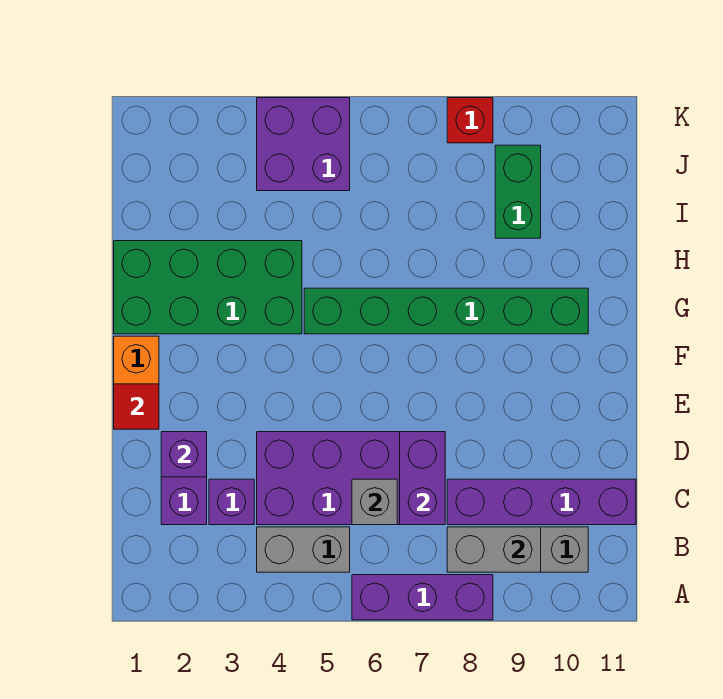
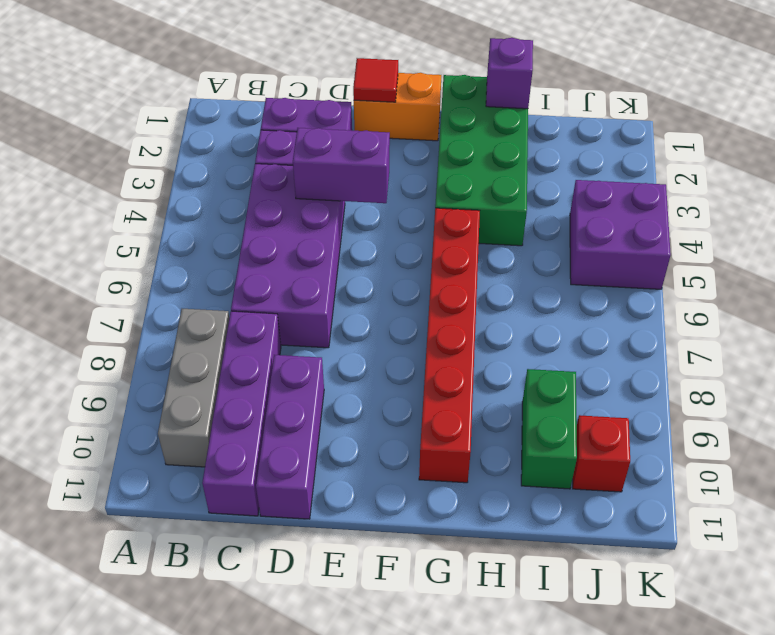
purple 1x3 brick [352,575,493,620] -> purple 1x3 brick moved to [256,355,324,519]
grey 1x2 brick [257,527,350,572] -> none
grey 1x2 brick [447,527,541,572] -> none
grey 1x1 brick [352,479,397,525] -> none
purple 1x2 brick [400,432,445,525] -> purple 1x2 brick moved to [293,128,390,203]
purple 1x1 brick [161,432,207,477] -> purple 1x1 brick moved to [486,38,533,109]
green 1x6 brick [304,288,588,334] -> red 1x6 brick [419,208,480,483]
green 1x2 brick [495,145,541,238] -> green 1x2 brick turned to [521,369,577,489]
red 1x1 brick [447,98,493,143] -> red 1x1 brick moved to [573,415,630,492]

